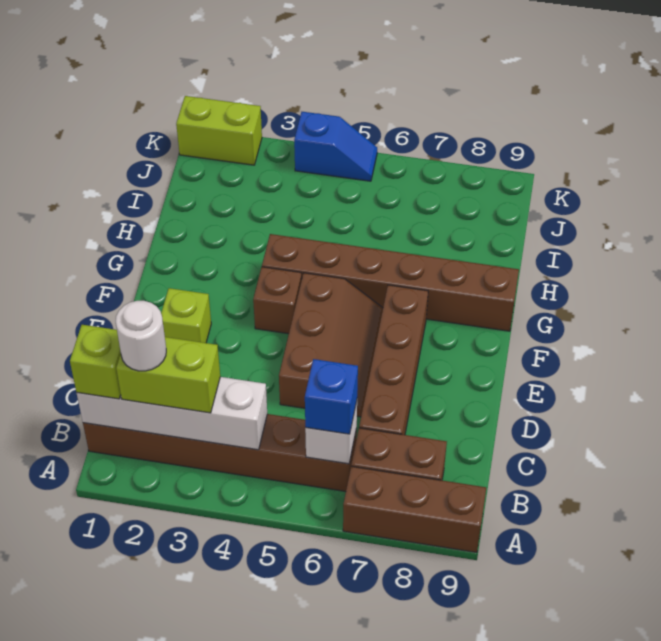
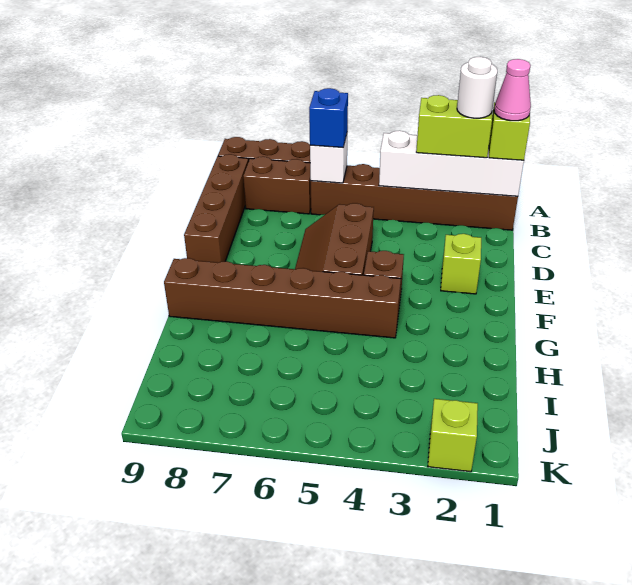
none -> pink 1x1 cone [494,59,531,121]
brown 1x4 brick [359,285,428,435] -> brown 1x4 brick moved to [184,154,249,263]
lime 1x2 brick [176,96,262,165] -> lime 1x1 brick [428,399,478,472]
blue 1x2 slope [294,112,377,181] -> none

